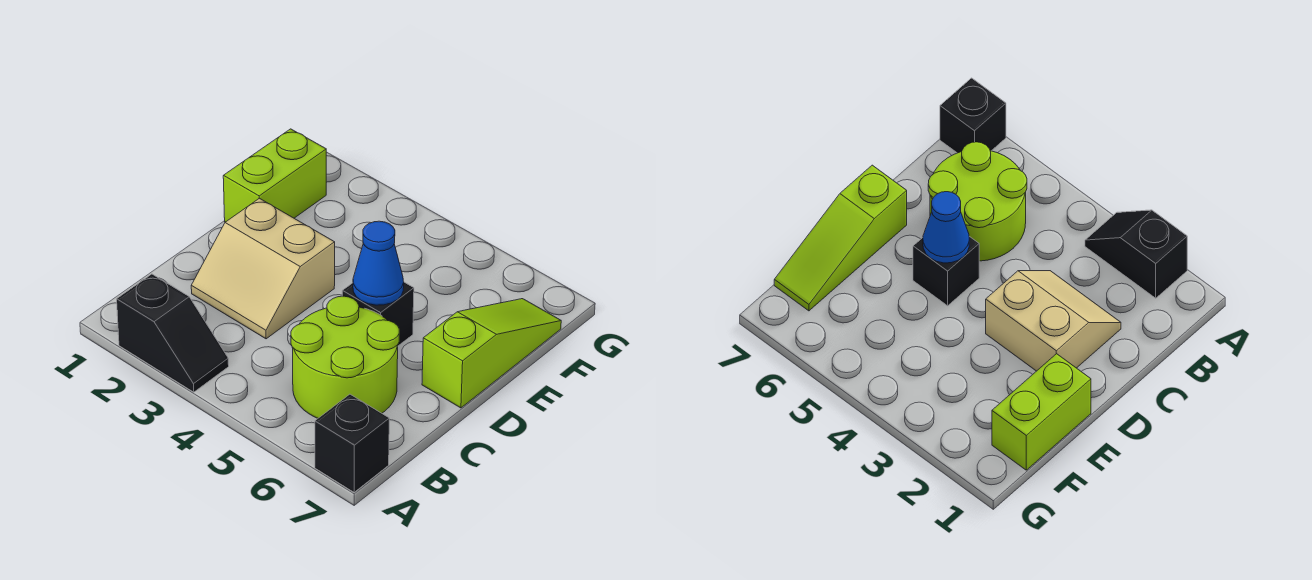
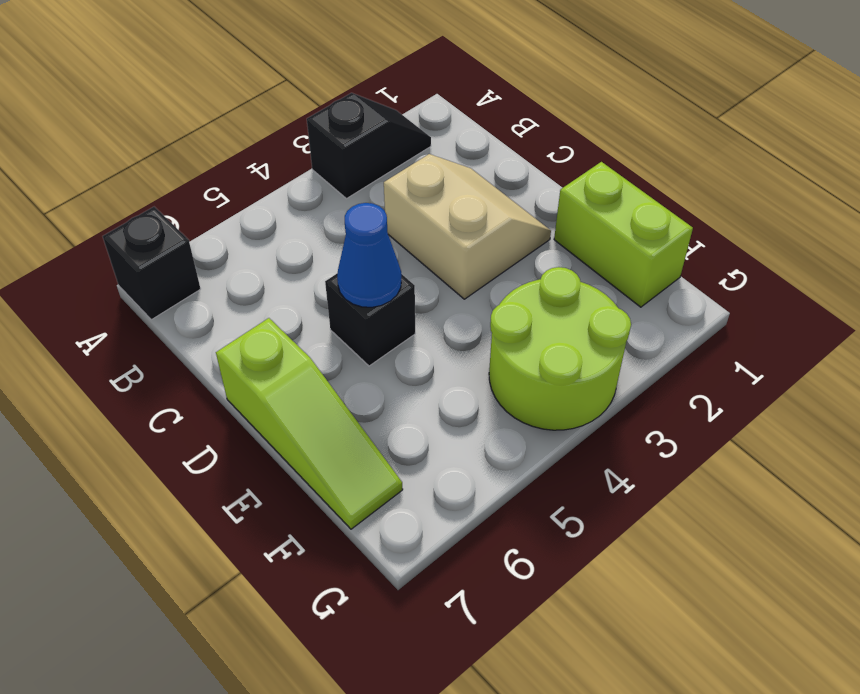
black 1x2 slope [117,274,229,392] -> black 1x2 slope turned to [307,93,431,199]
lime 2x2 round brick [291,296,399,418] -> lime 2x2 round brick moved to [489,267,631,430]
tan 2x2 slope [191,198,335,339] -> tan 2x2 slope turned to [384,154,551,299]

